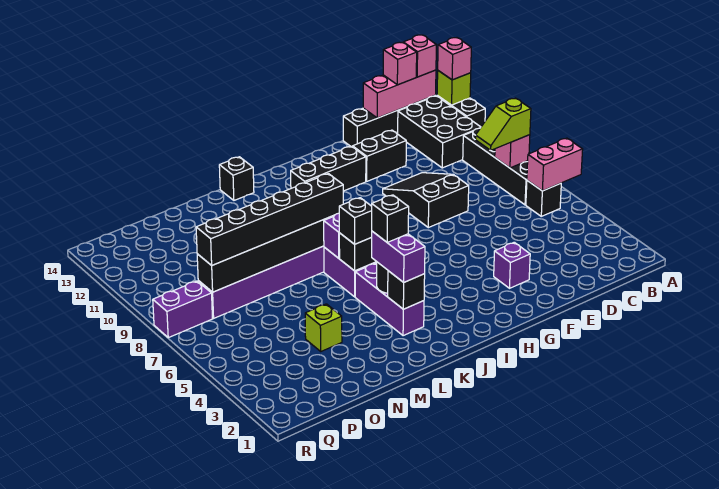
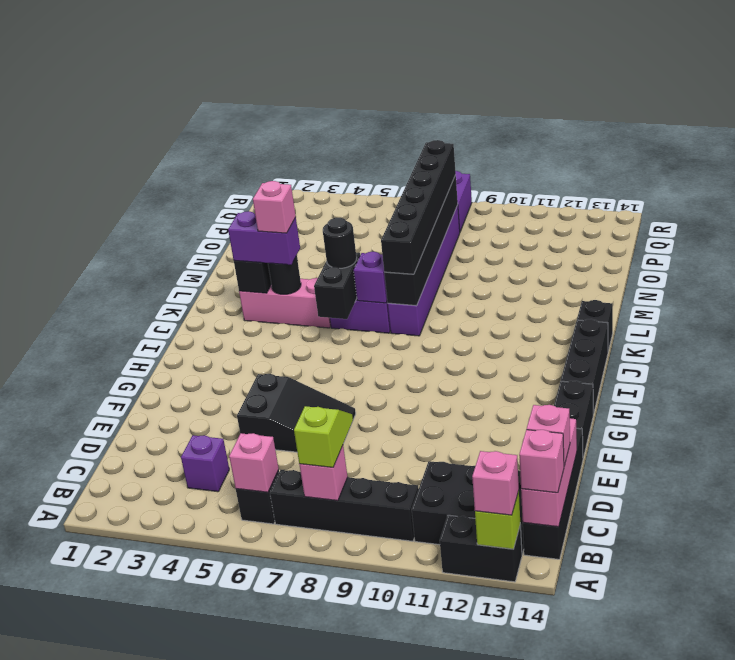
pink 1x2 brick [527,138,583,191] -> pink 1x1 brick [229,433,279,492]
black 2x3 slope [383,173,469,228] -> black 2x3 slope moved to [237,374,356,452]
black 1x2 brick [353,130,406,181] -> black 1x2 brick moved to [554,381,593,458]
purple 1x1 brick [494,242,530,288] -> purple 1x1 brick moved to [181,435,229,492]
black 1x3 brick [291,146,366,191] -> black 1x3 brick moved to [561,319,608,414]
purple 1x3 brick [355,263,424,336] -> pink 1x3 brick [239,278,331,328]
black 1x1 brick [372,195,409,243] -> pink 1x1 brick [253,181,296,233]
black 1x1 brick [339,198,372,244] -> black 1x1 round brick [323,218,357,268]
lime 1x1 brick [305,304,342,351] -> none

